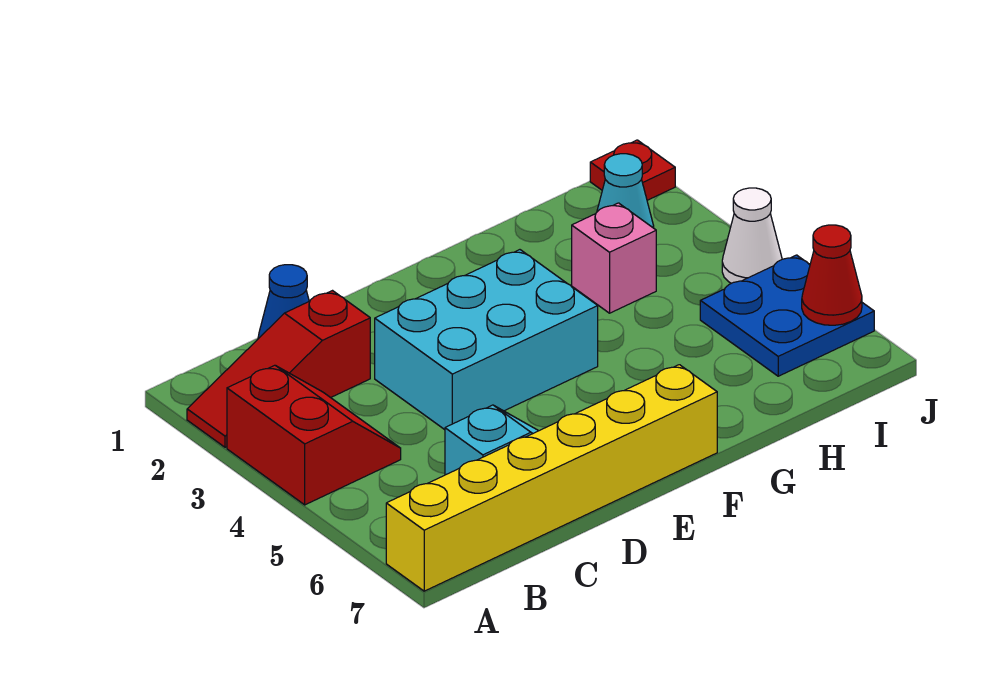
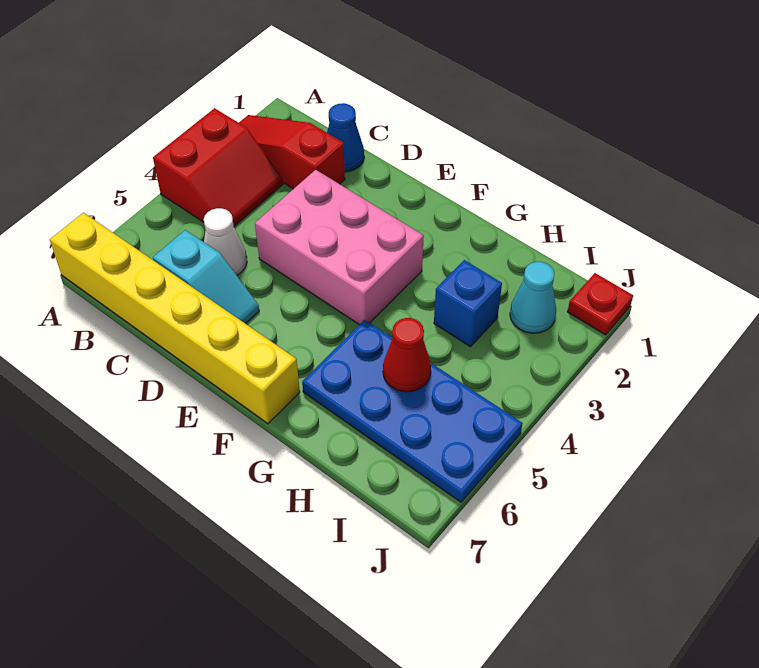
cyan 2x3 brick [375,250,598,430] -> pink 2x3 brick [255,170,424,325]
pink 1x1 brick [572,203,656,313] -> blue 1x1 brick [434,260,502,347]
blue 2x2 plate [700,255,874,376] -> blue 2x4 plate [302,320,523,502]
white 1x1 cone [722,188,782,283] -> white 1x1 cone moved to [204,208,247,275]
red 1x1 cone [802,225,862,325] -> red 1x1 cone moved to [383,318,431,392]

